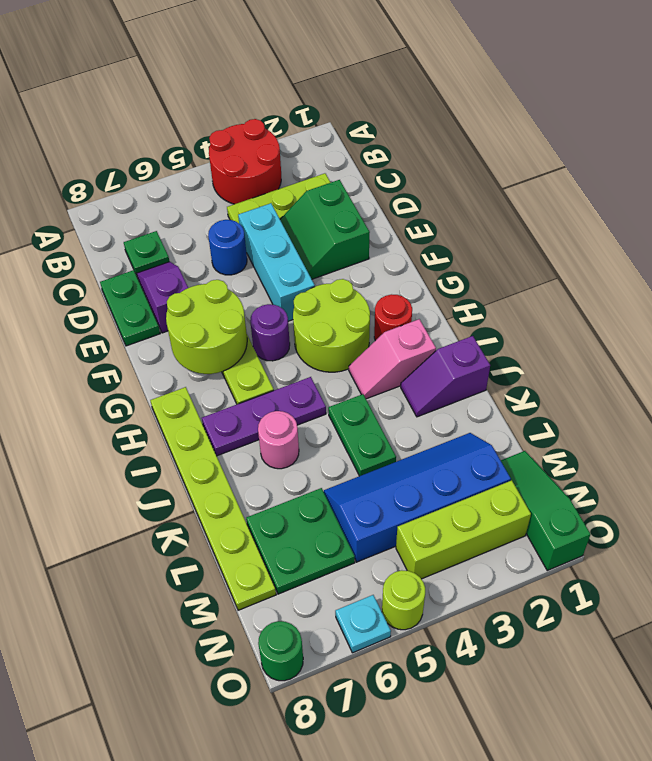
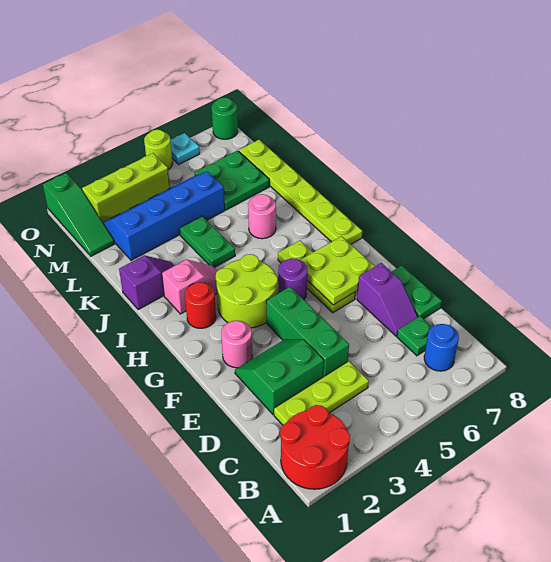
red 2x2 round brick [209,119,281,204] -> red 2x2 round brick moved to [280,405,350,489]
green 2x2 slope [280,180,370,279] -> green 2x2 slope turned to [235,340,324,414]
cyan 1x3 brick [238,203,315,321] -> green 1x3 brick [266,287,349,377]
blue 1x1 round brick [208,220,247,275] -> blue 1x1 round brick moved to [424,324,459,371]
none -> pink 1x1 round brick [221,321,252,368]
lime 2x2 round brick [166,280,247,374] -> lime 2x2 plate [301,236,375,305]
purple 1x3 plate [202,377,326,456] -> none
blue 2x4 slope [324,433,511,562] -> blue 2x4 slope turned to [103,172,225,260]

